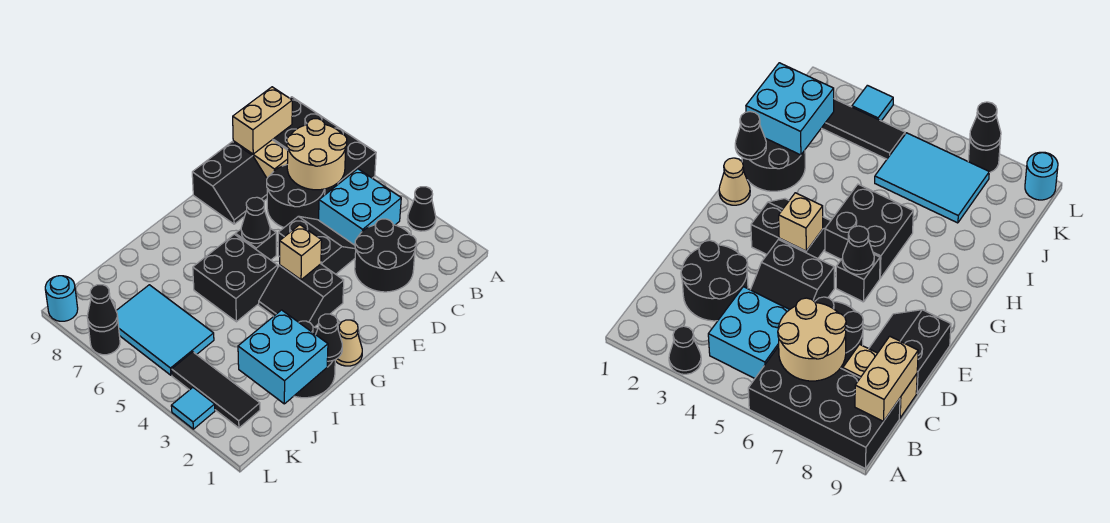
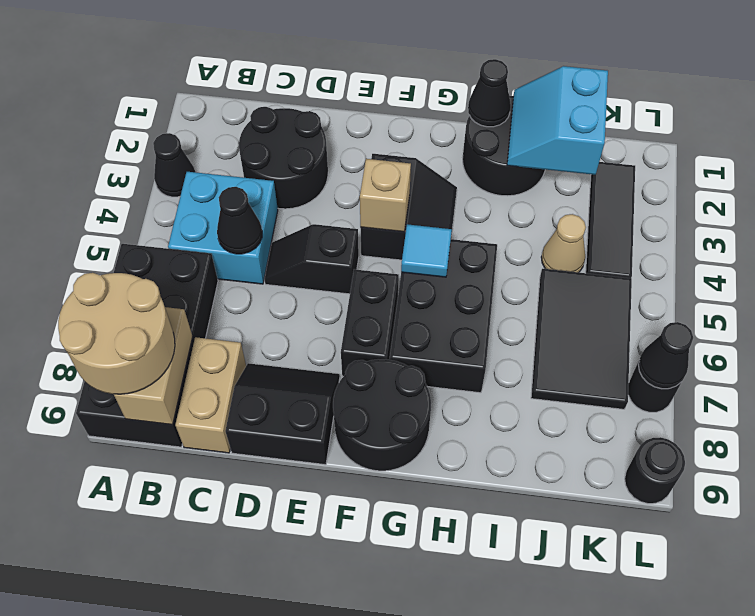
tan 2x2 round brick [287,119,347,190] -> tan 2x2 round brick moved to [58,273,175,394]
tan 1x2 brick [233,87,292,154] -> tan 1x2 brick turned to [114,307,193,425]
black 2x2 round brick [267,165,325,227] -> black 2x2 round brick moved to [333,359,431,471]
black 2x2 slope [278,216,356,274] -> black 1x2 slope [265,224,359,294]
black 1x1 brick [235,228,276,260] -> black 1x2 brick [341,269,399,377]
black 1x1 cone [241,197,270,243] -> black 1x1 cone moved to [217,187,262,254]
tan 1x1 cone [335,320,362,366] -> tan 1x1 cone moved to [541,214,586,272]
black 2x2 brick [193,234,278,322] -> black 2x3 brick [390,239,497,393]
cyan 2x2 brick [238,310,328,404] -> cyan 2x2 slope [507,66,608,175]
cyan 2x3 tile [116,285,214,375] -> black 2x3 tile [531,269,632,409]
cyan 1x1 tile [171,388,215,429] -> cyan 1x1 tile moved to [401,224,452,277]
cyan 1x1 round brick [45,276,78,321] -> black 1x1 round brick [625,437,685,504]

